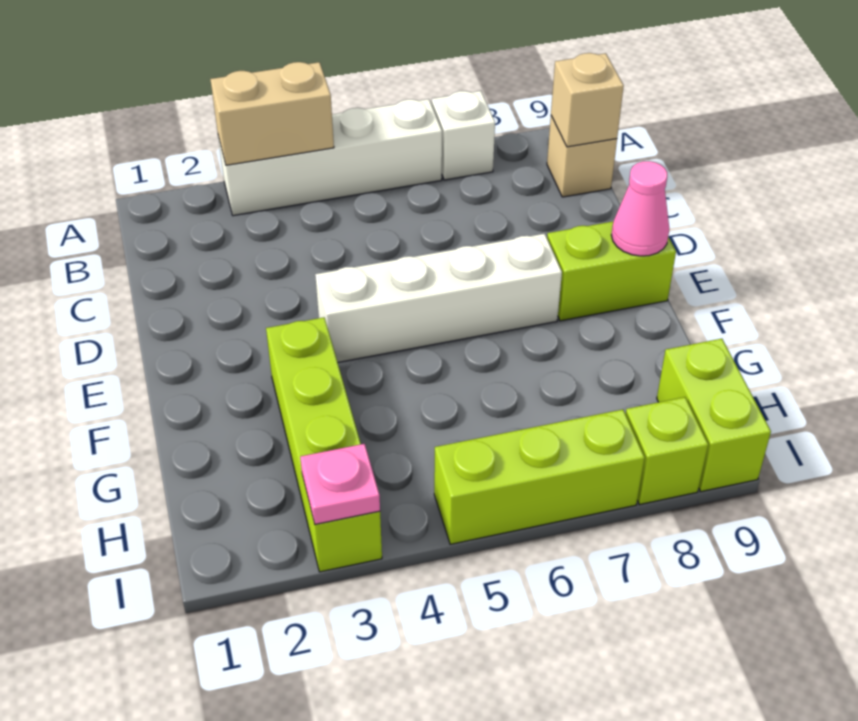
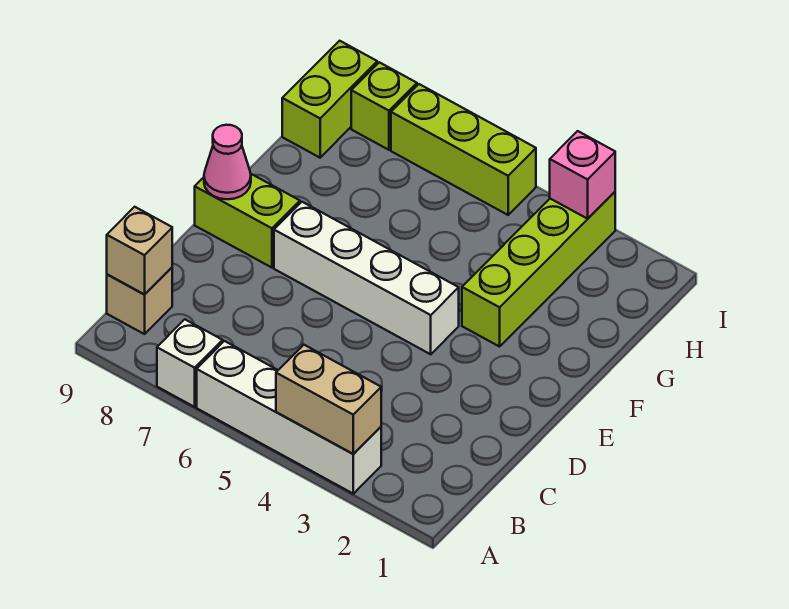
pink 1x1 plate [300,444,380,524] -> pink 1x1 brick [550,131,615,219]

